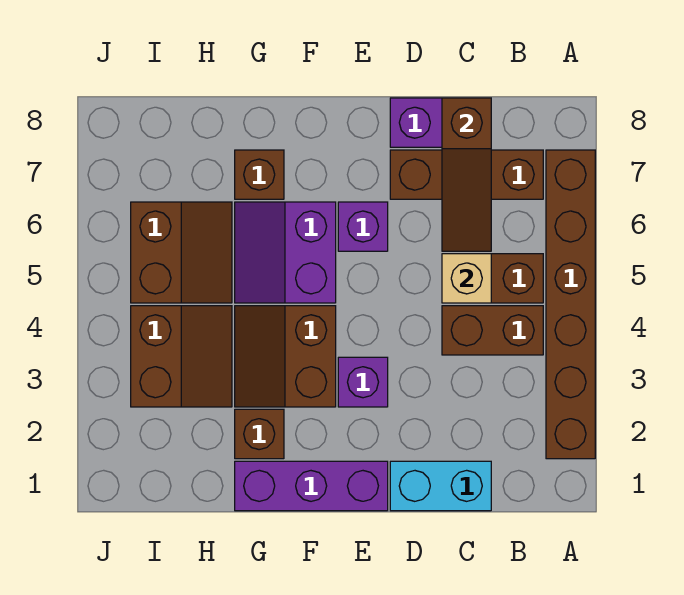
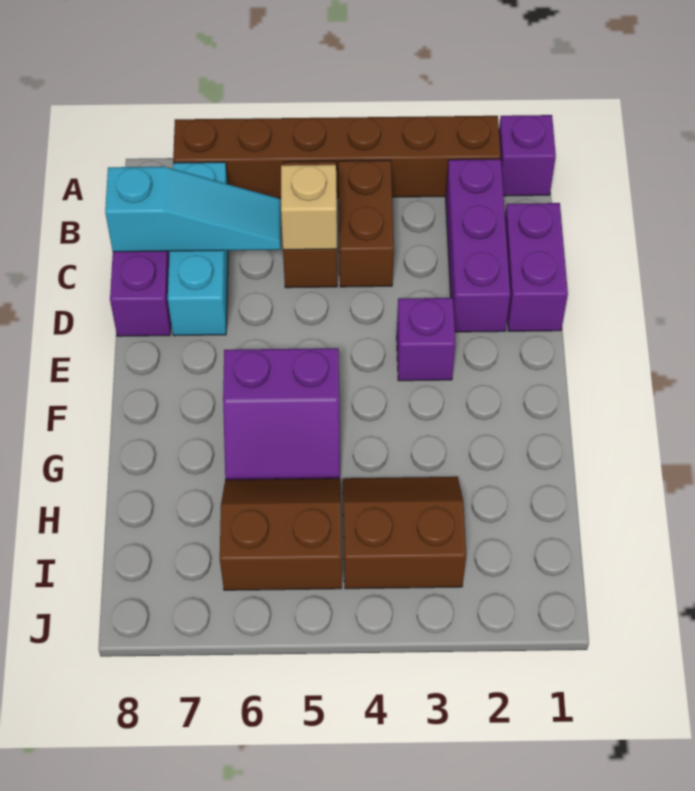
brown 1x3 brick [390,150,543,199] -> cyan 1x3 brick [168,162,228,336]
cyan 1x2 brick [390,461,491,511] -> purple 1x2 brick [505,203,568,331]
brown 1x3 slope [442,98,491,251] -> cyan 1x3 slope [105,167,280,252]
purple 1x3 brick [235,461,388,511] -> purple 1x3 brick moved to [446,159,510,332]
purple 1x1 brick [338,202,388,251] -> purple 1x1 brick moved to [499,115,556,196]
brown 2x2 slope [235,306,336,407] -> none
brown 1x1 brick [235,409,284,459] -> none
brown 1x1 brick [235,150,284,199] -> none

